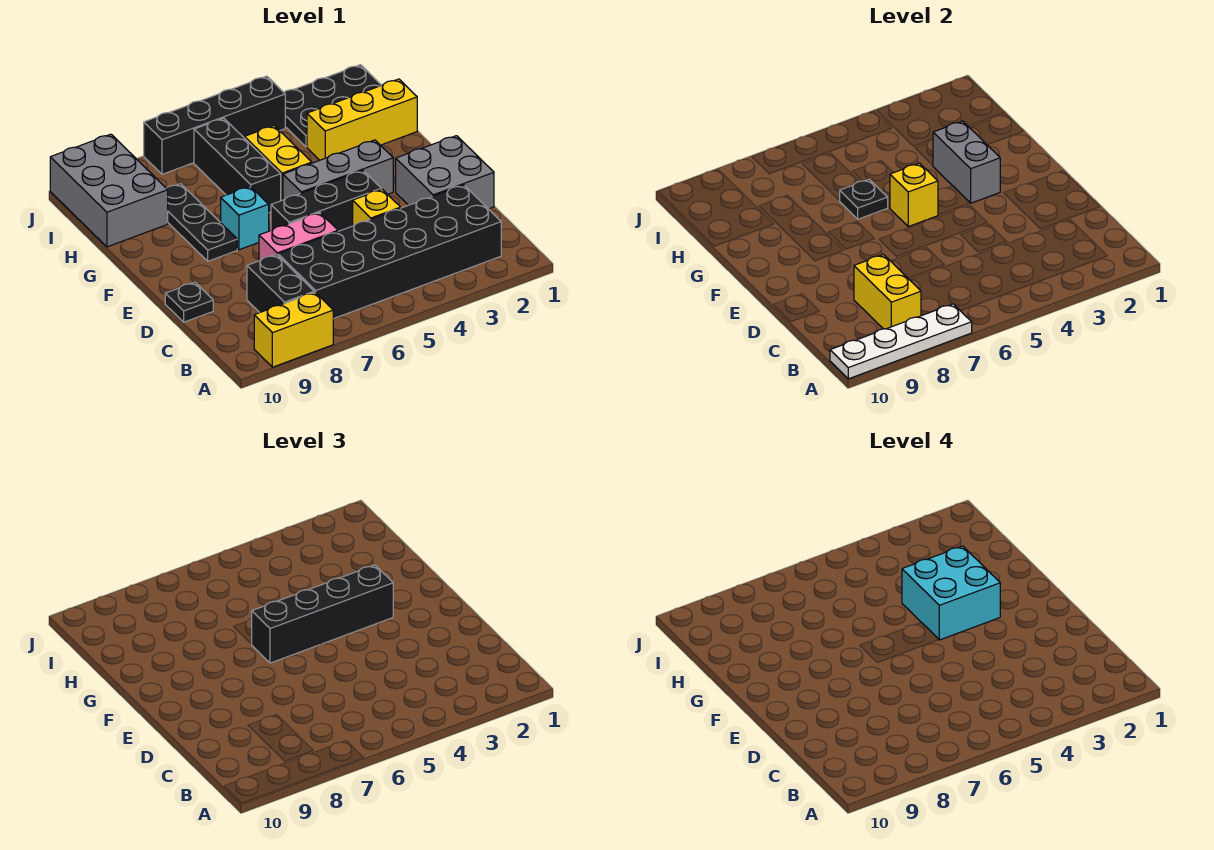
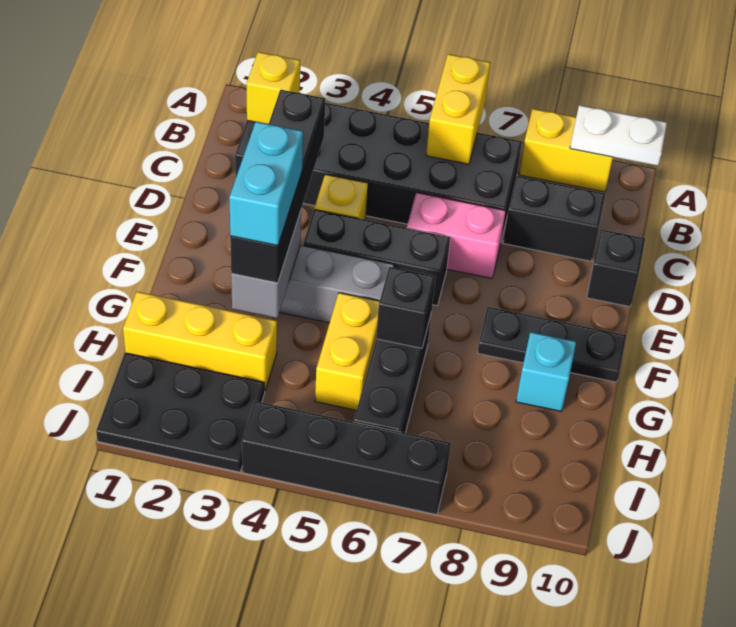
white 1x4 plate [830,304,972,379] -> white 1x2 plate [570,105,667,166]
black 1x2 brick [247,255,314,312] -> black 1x2 brick turned to [503,176,606,261]
yellow 1x2 brick [854,255,921,329] -> yellow 1x2 brick moved to [426,54,491,164]
grey 2x2 brick [396,136,494,209] -> none
black 1x1 plate [165,282,213,322] -> black 1x1 brick [587,230,645,307]
black 1x4 brick [252,565,393,663] -> black 1x4 brick turned to [230,90,325,283]
cyan 2x2 brick [902,546,1000,640] -> cyan 1x2 brick [229,122,303,246]
yellow 1x1 brick [890,163,938,226] -> yellow 1x1 brick moved to [247,52,300,124]
cyan 1x1 brick [220,187,269,250] -> cyan 1x1 brick moved to [516,332,576,411]
black 1x3 plate [167,184,237,261] -> black 1x3 plate turned to [477,307,626,382]
black 1x1 plate [840,179,888,219] -> black 1x1 brick [376,267,436,348]
grey 2x3 brick [50,134,168,247] -> none

